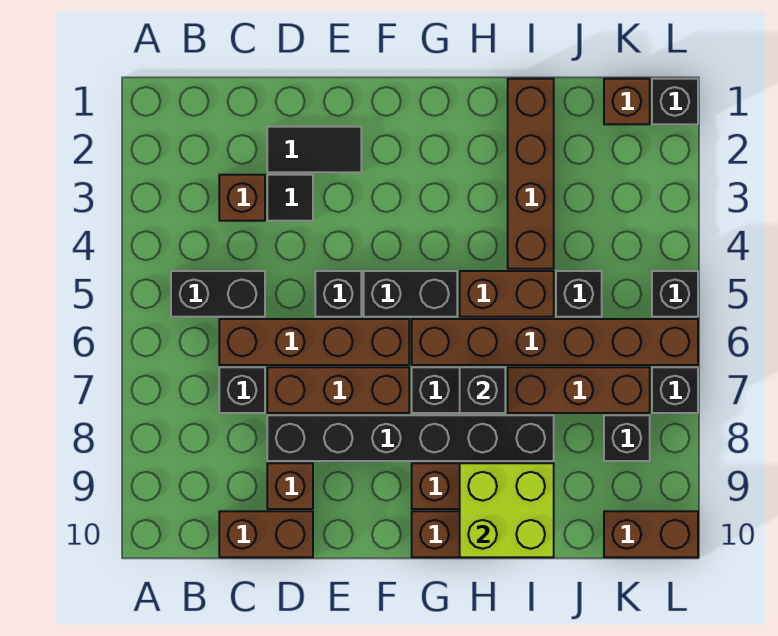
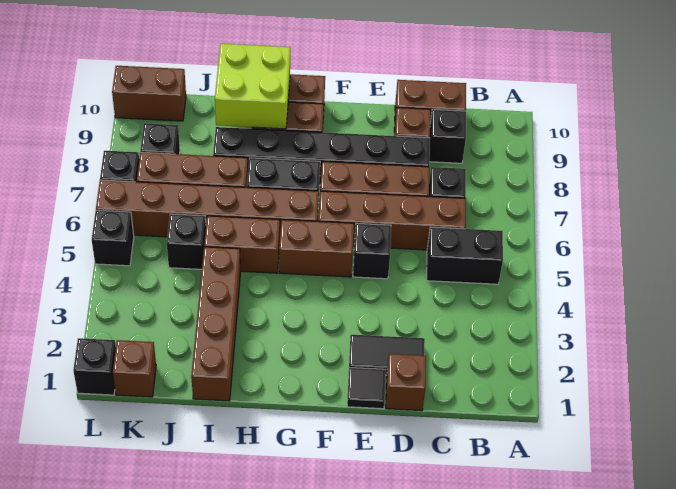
brown 1x1 brick [219,175,265,221] -> brown 1x1 brick moved to [386,354,426,411]
black 1x1 tile [267,175,313,221] -> black 1x1 tile moved to [347,368,386,409]
black 1x2 brick [364,271,457,317] -> brown 1x2 brick [279,220,354,277]
black 1x1 brick [460,367,505,413] -> black 1x1 brick moved to [430,109,466,163]

